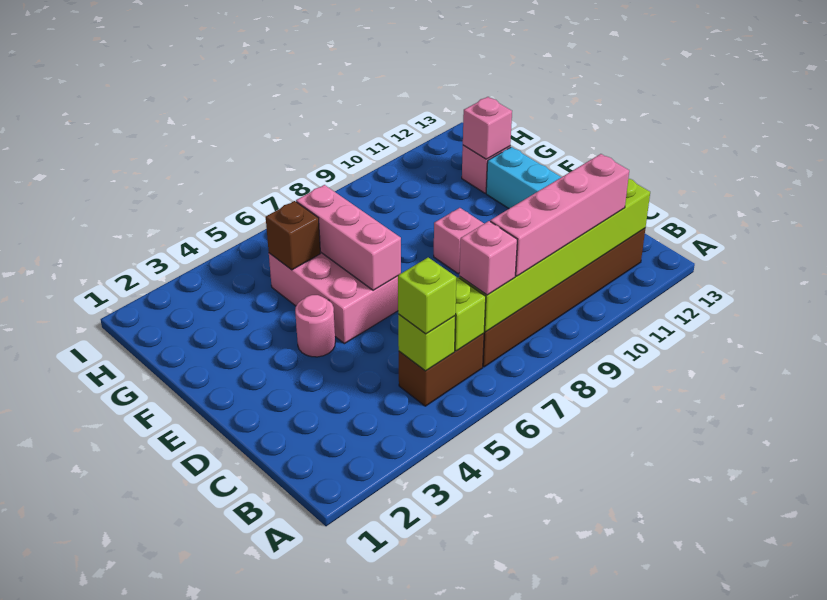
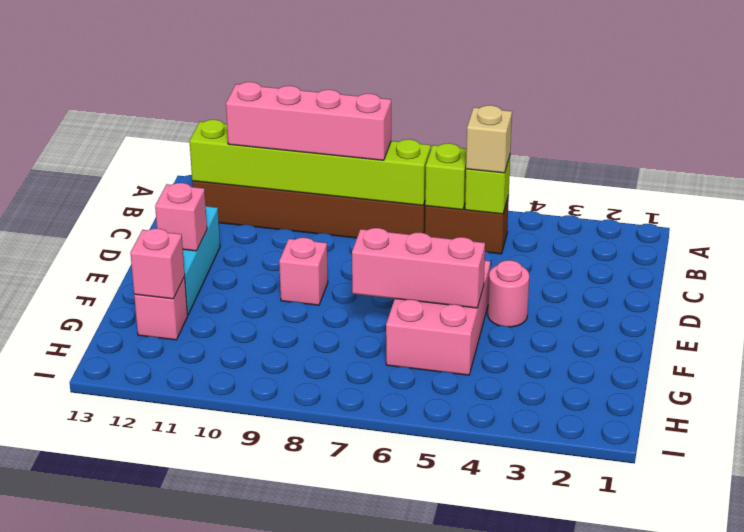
lime 1x1 brick [398,258,456,334] -> tan 1x1 brick [466,105,512,173]
pink 1x1 brick [459,221,517,295] -> pink 1x1 brick moved to [155,183,207,251]
pink 1x3 brick [296,185,401,290] -> pink 1x3 brick turned to [352,228,485,308]
brown 1x1 brick [266,201,320,270] -> none

